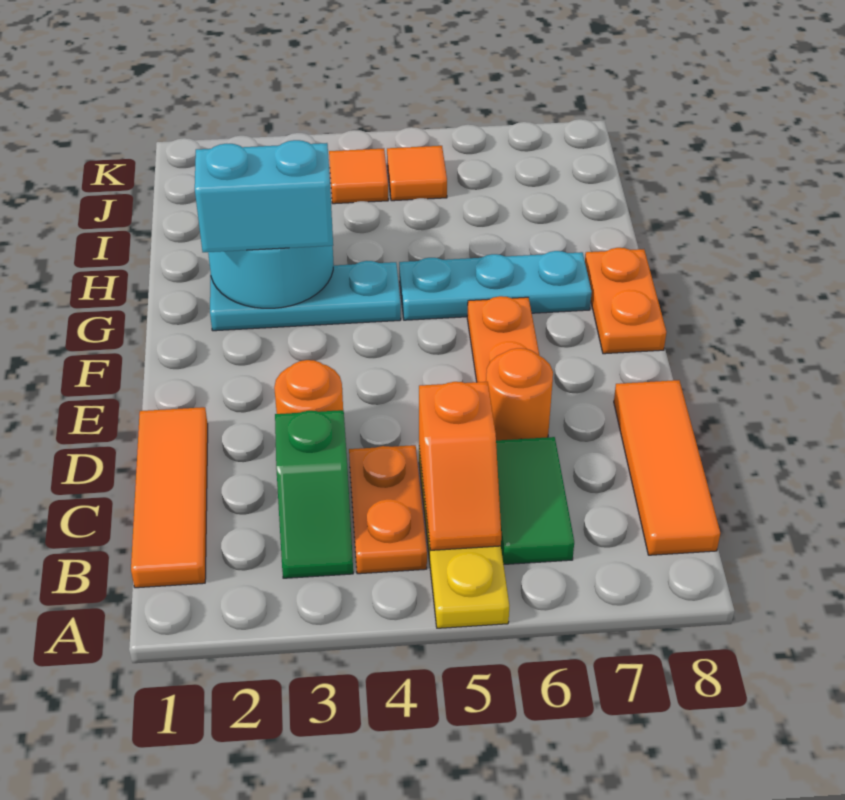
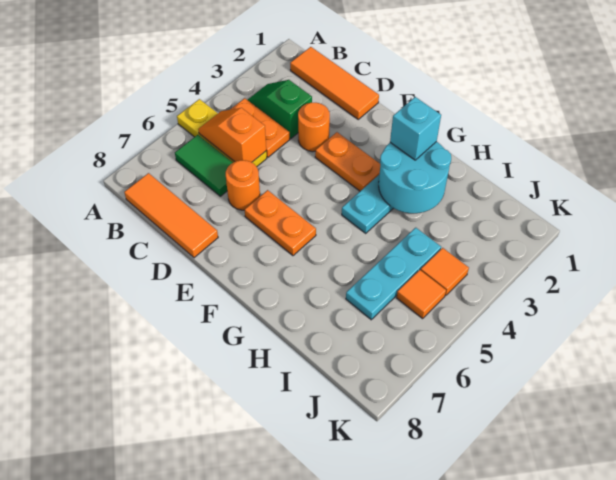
orange 1x2 plate [585,248,666,354] -> orange 1x2 plate moved to [315,132,381,191]
cyan 1x2 brick [195,140,333,252] -> cyan 1x1 brick [390,97,441,160]
cyan 1x3 plate [399,251,592,320] -> cyan 1x3 plate moved to [346,228,441,320]

